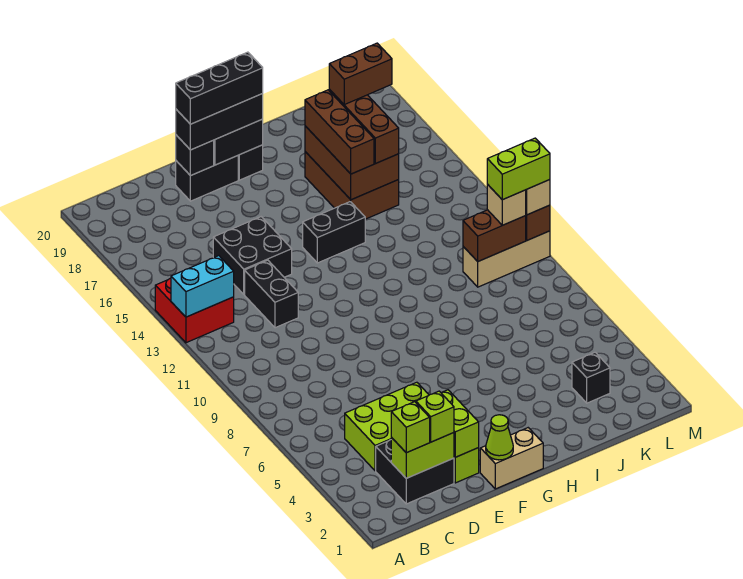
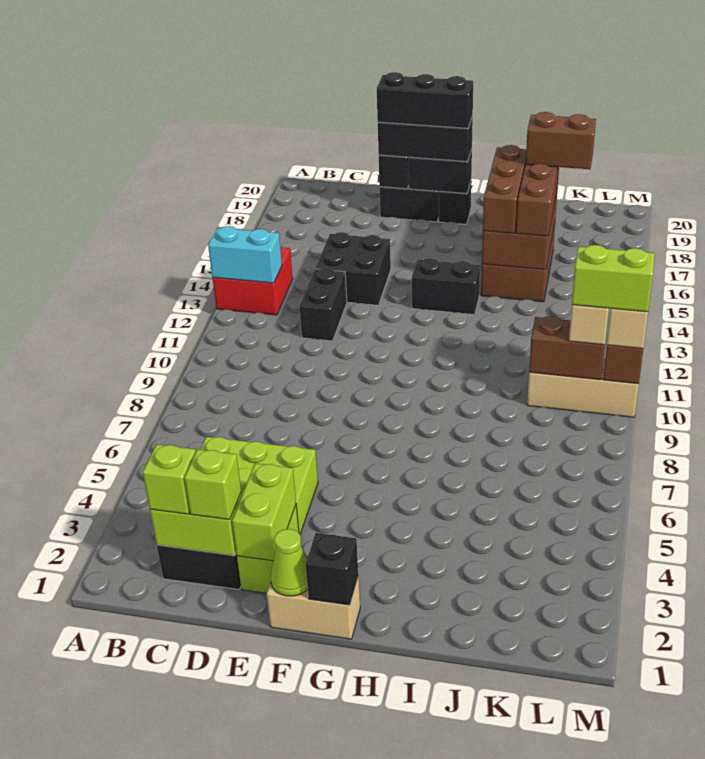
black 1x1 brick [572,352,610,403] -> black 1x1 brick moved to [306,533,358,605]

